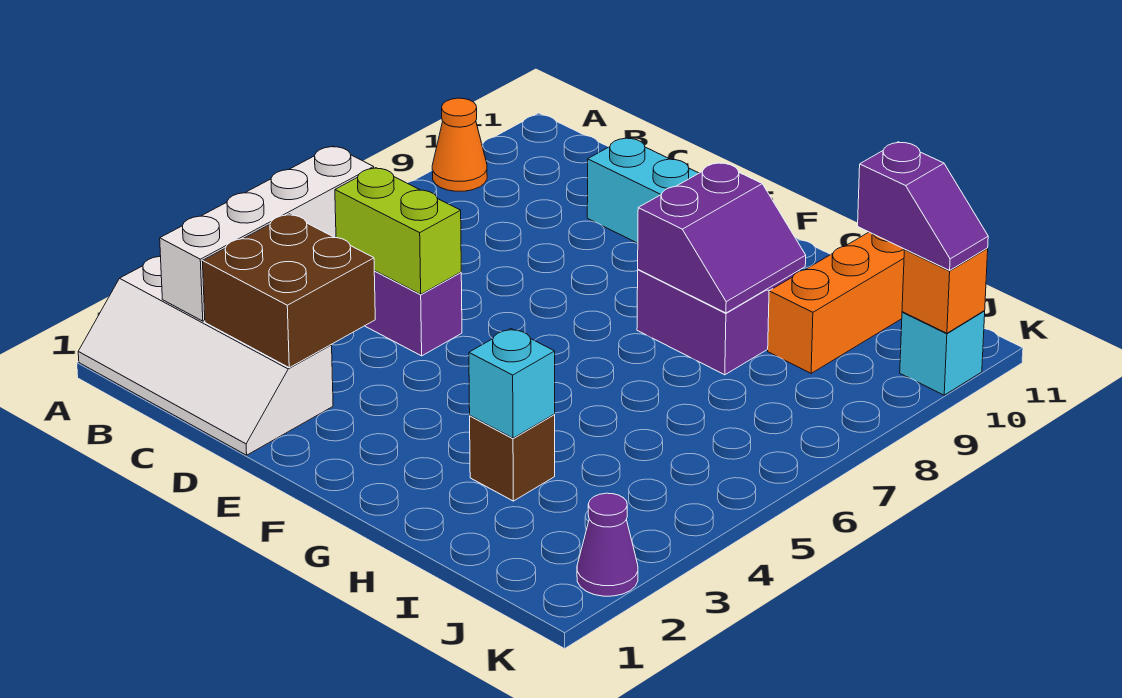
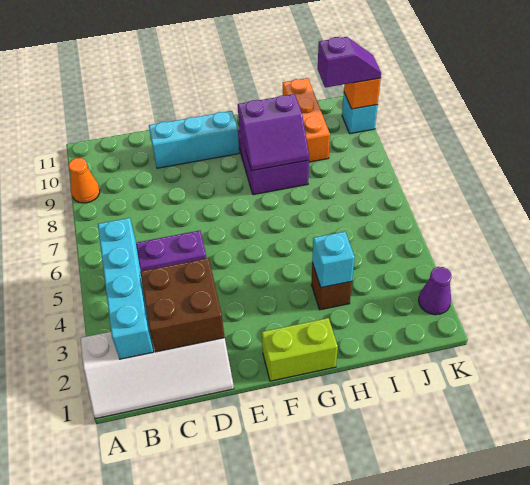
white 1x4 brick [160,146,374,321] -> cyan 1x4 brick [98,218,154,359]
lime 1x2 brick [335,168,461,294] -> lime 1x2 brick moved to [262,318,338,381]
purple 2x2 slope [638,163,806,313] -> purple 2x2 slope turned to [238,94,309,171]

